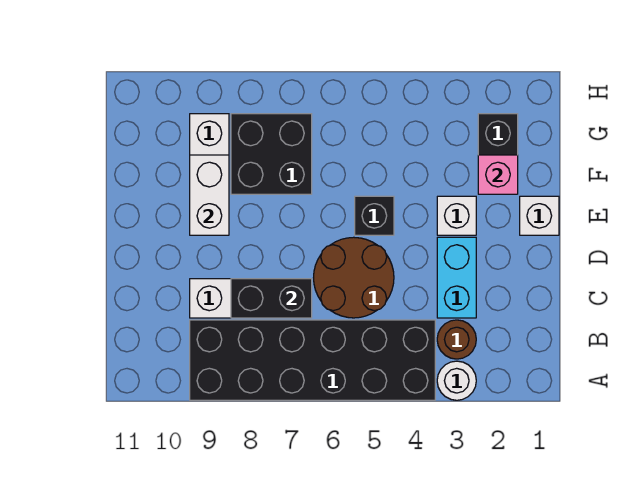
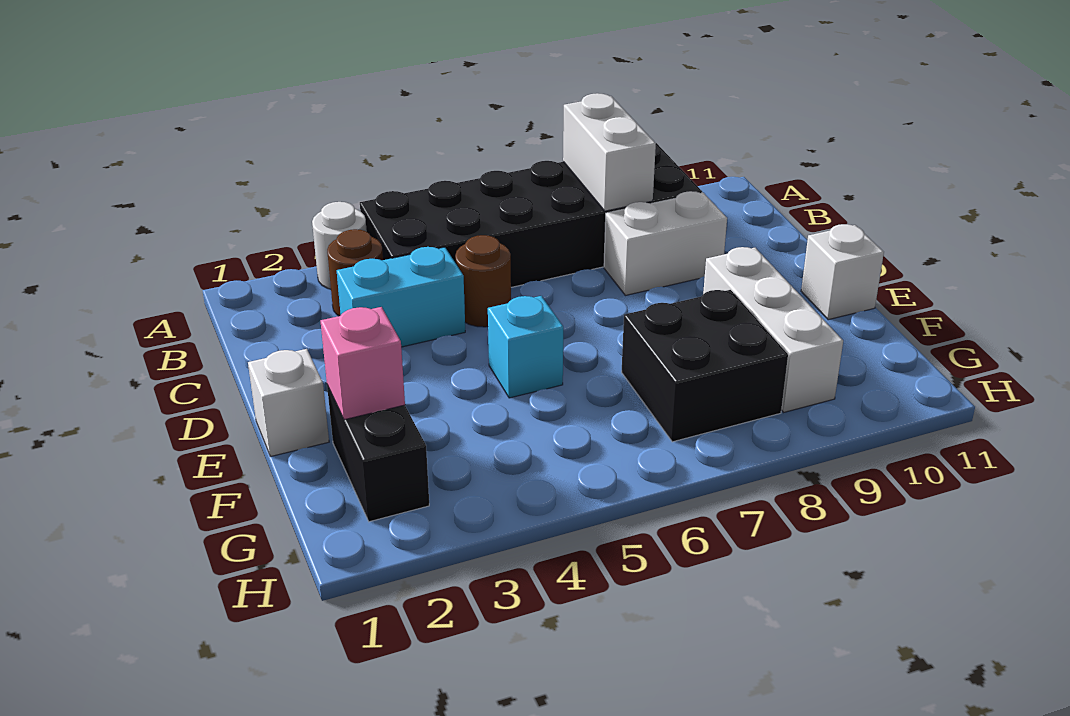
cyan 1x2 brick [437,237,476,318] -> cyan 1x2 brick turned to [337,247,465,347]
brown 2x2 round brick [314,237,394,318] -> brown 1x1 round brick [455,235,511,327]
black 1x2 brick [231,279,312,318] -> none
white 1x1 brick [437,196,476,235] -> white 1x1 brick moved to [801,224,884,320]
black 1x1 brick [355,196,394,235] -> cyan 1x1 brick [488,296,563,398]
white 1x2 brick [190,155,229,235] -> white 1x2 brick moved to [563,93,656,211]

